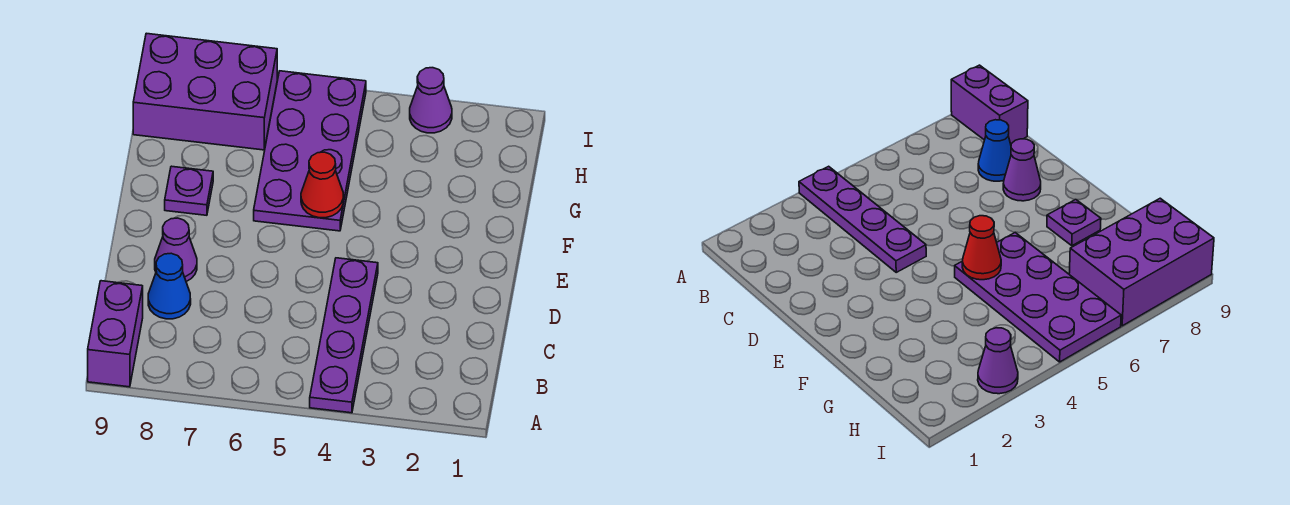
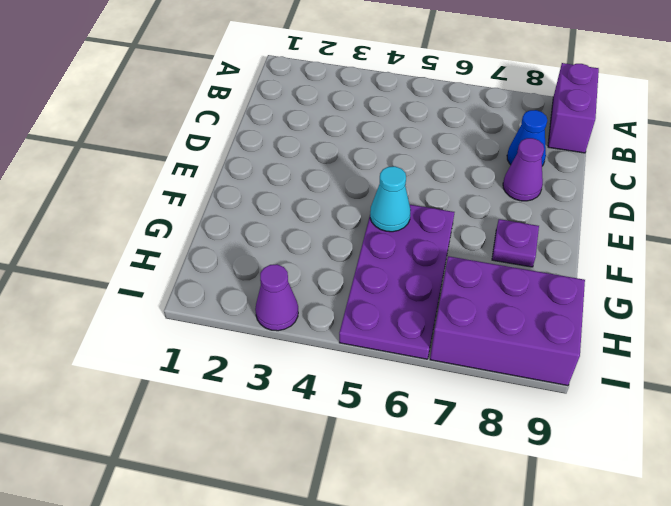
purple 1x4 plate [310,258,378,413] -> none
red 1x1 cone [301,152,343,218] -> cyan 1x1 cone [370,166,411,232]

